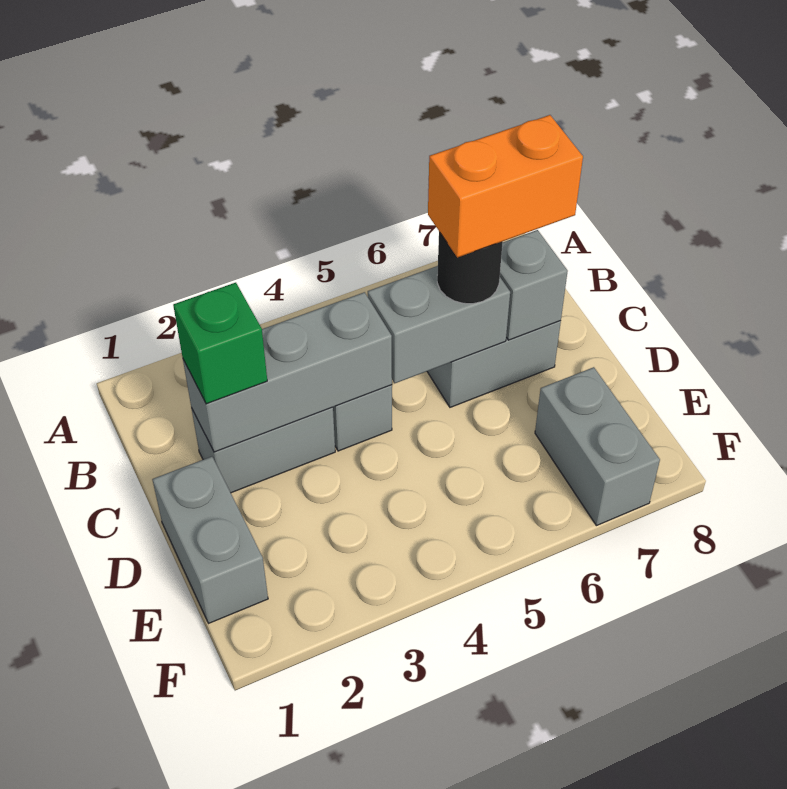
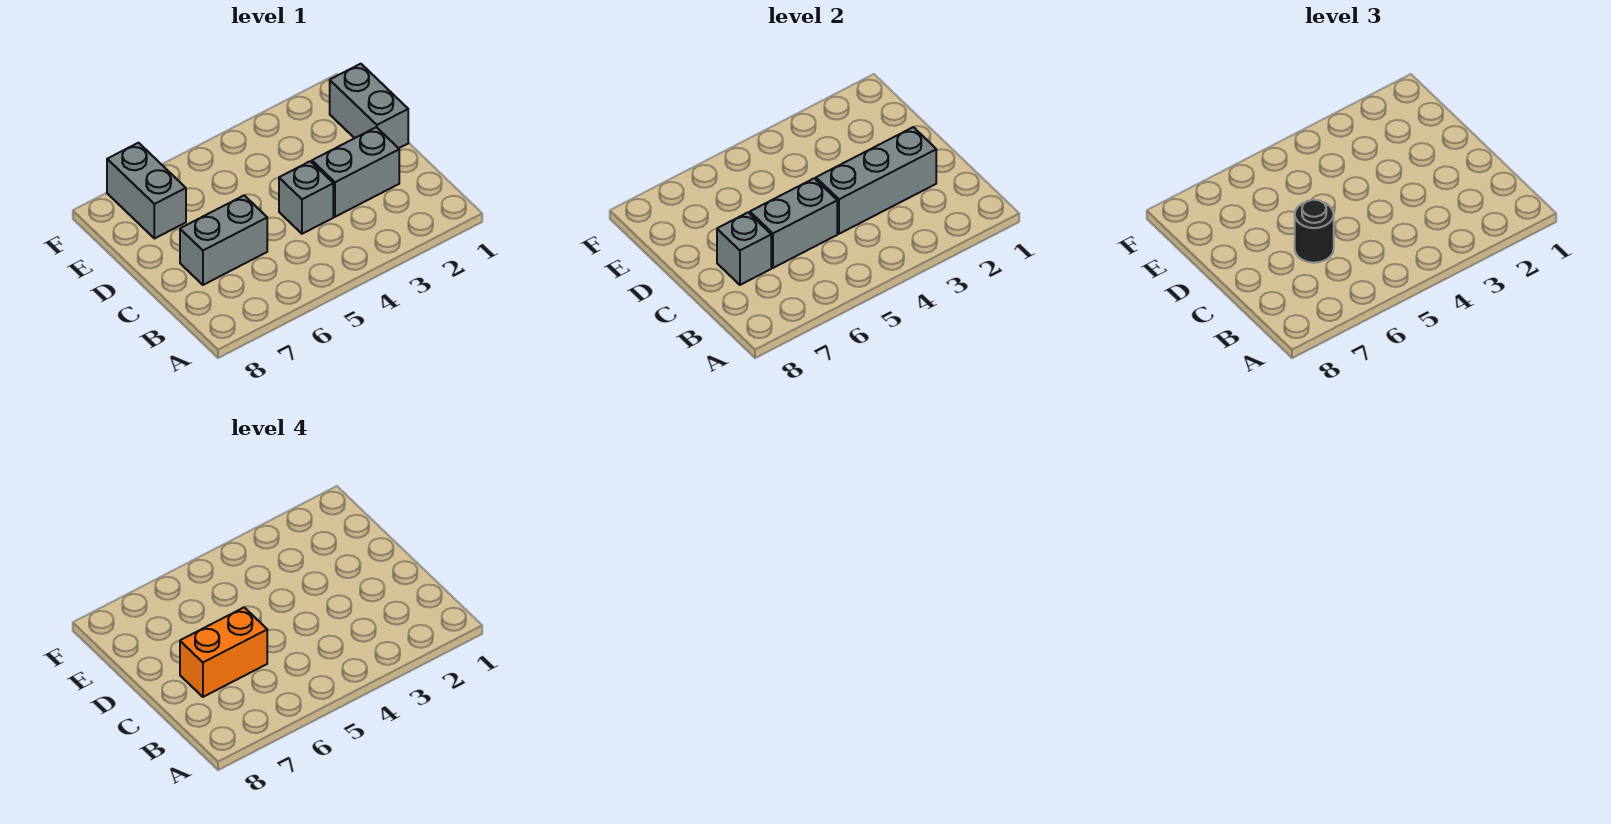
green 1x1 brick [173,283,267,404] -> none

